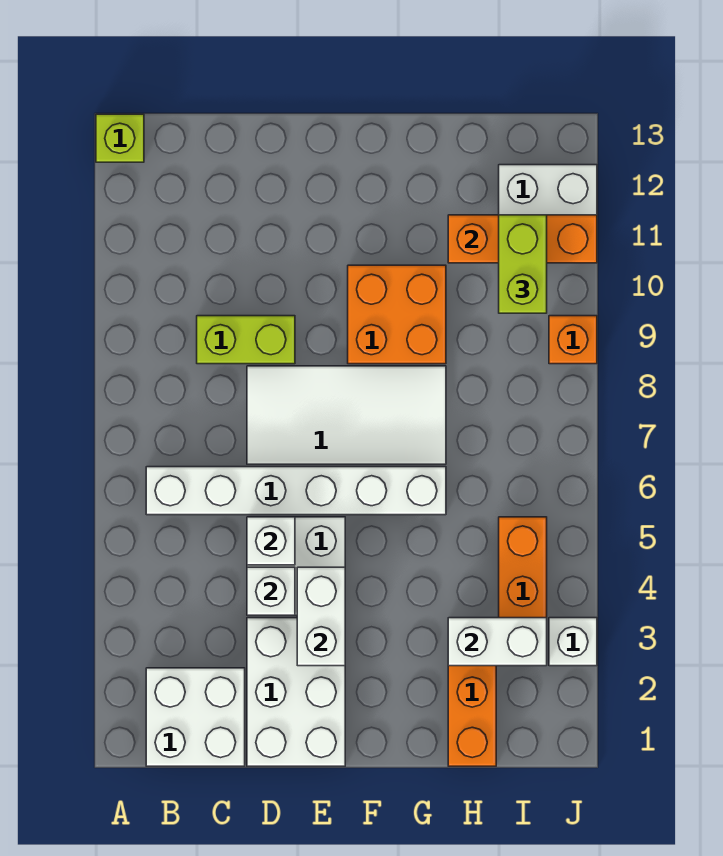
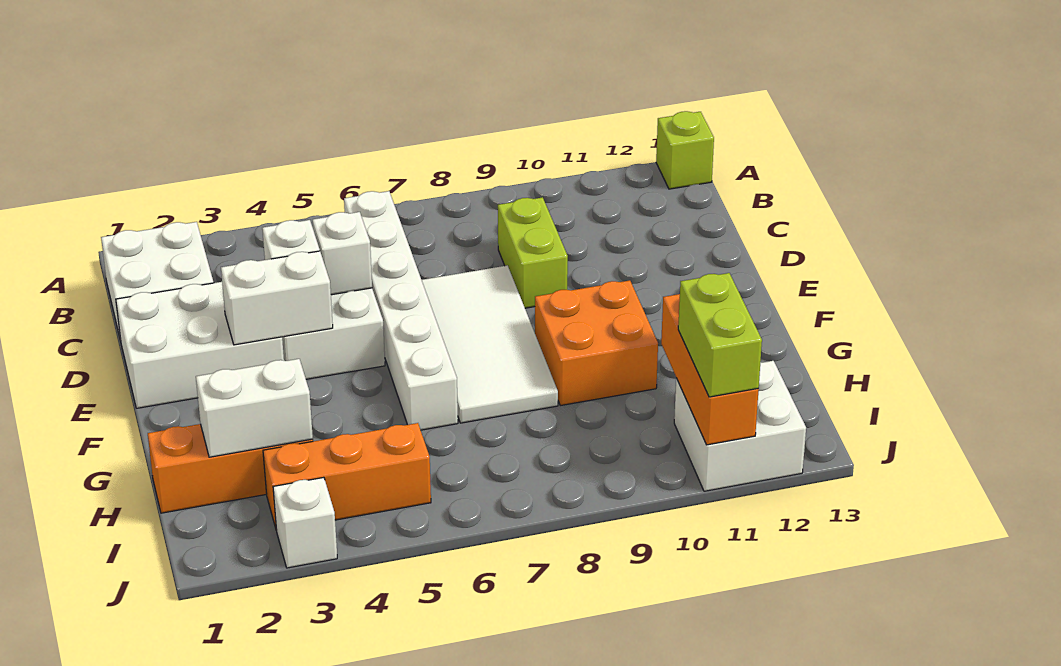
white 1x2 brick [448,618,547,666] -> white 1x2 brick turned to [196,359,313,457]
lime 1x2 brick [499,215,547,313] -> lime 1x2 brick turned to [678,273,762,397]
orange 1x1 brick [549,316,597,364] -> none

